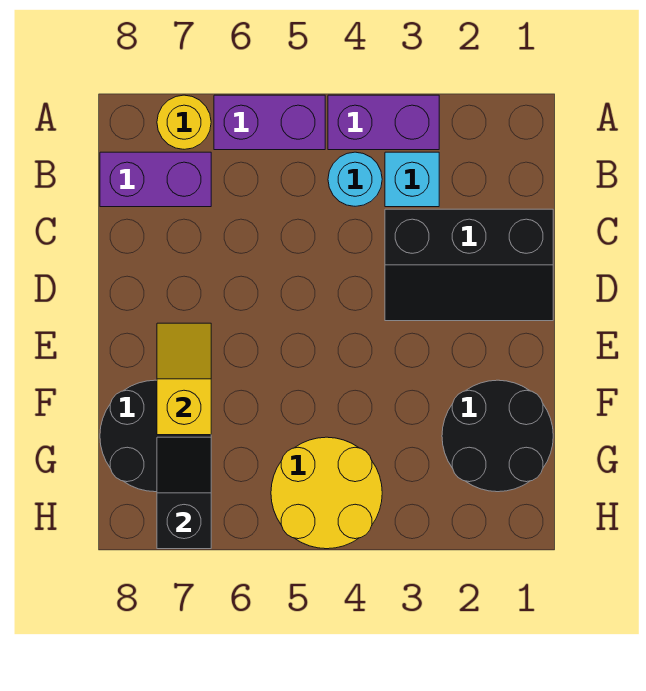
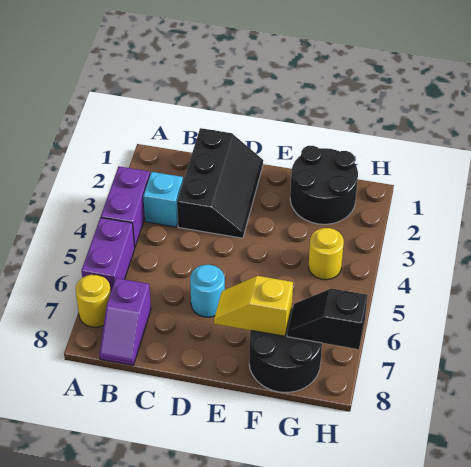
cyan 1x1 round brick [328,152,382,206] -> cyan 1x1 round brick moved to [190,265,225,317]
purple 1x2 brick [100,152,211,207] -> purple 1x2 slope [99,278,151,365]
yellow 2x2 round brick [271,437,382,549] -> yellow 1x1 round brick [309,228,344,280]

